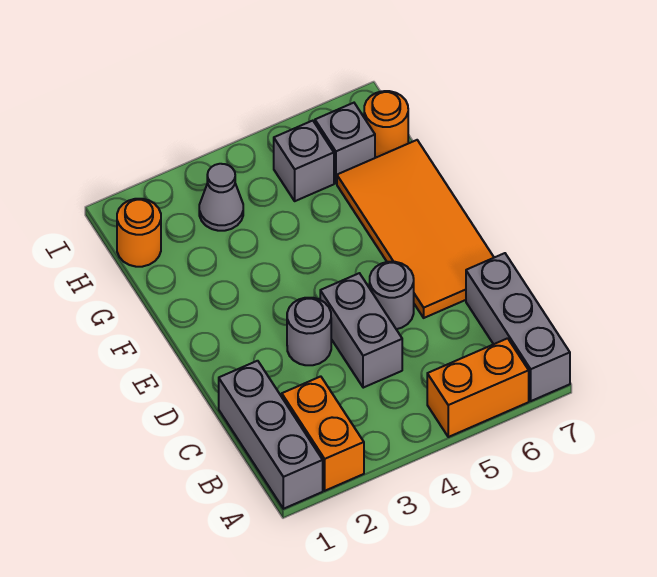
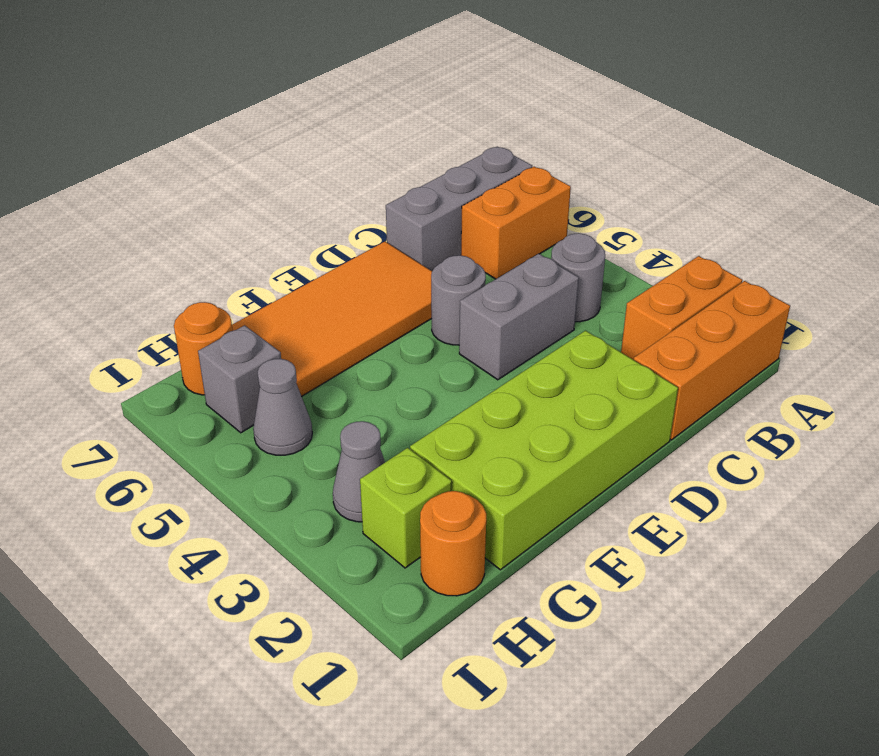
grey 1x3 brick [219,361,323,509] -> orange 1x3 brick [634,281,790,440]
orange 1x2 brick [427,338,529,437] -> orange 1x2 brick turned to [461,167,571,279]
none -> lime 2x4 brick [410,331,678,570]
grey 1x1 round brick [287,298,331,365] -> grey 1x1 round brick moved to [551,233,605,322]
none -> lime 1x1 brick [360,448,452,568]
grey 1x1 brick [274,121,334,201] -> grey 1x1 cone [253,359,312,455]

